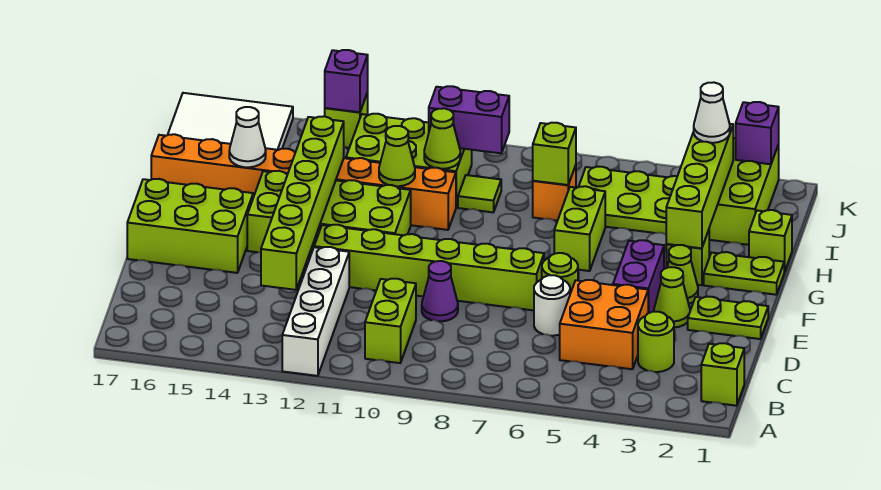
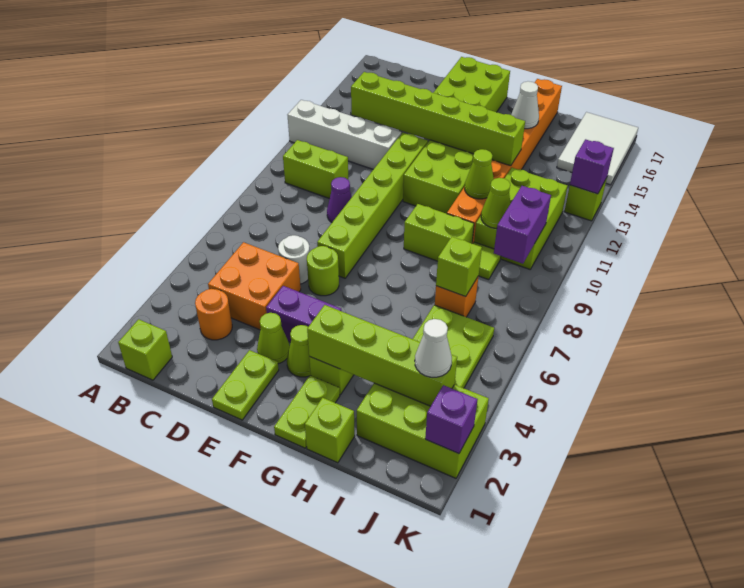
lime 1x1 round brick [638,312,674,372] -> orange 1x1 round brick [195,289,232,340]
lime 1x2 brick [554,186,605,271] -> lime 1x2 brick moved to [404,204,474,261]

